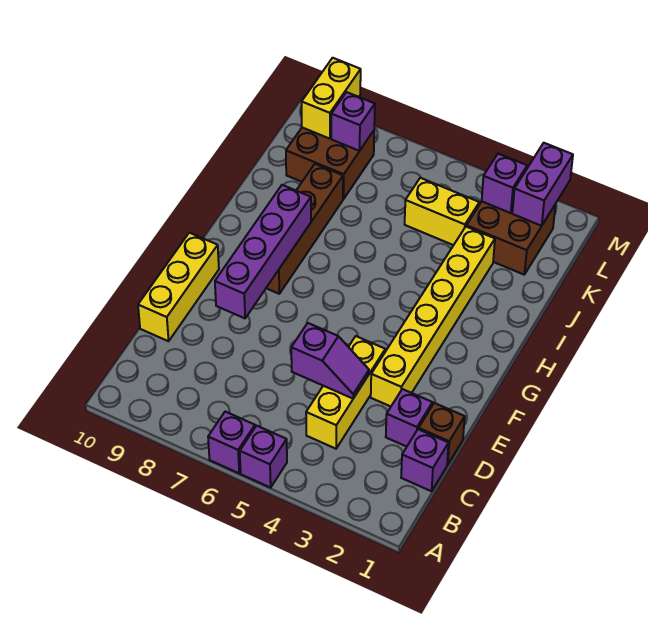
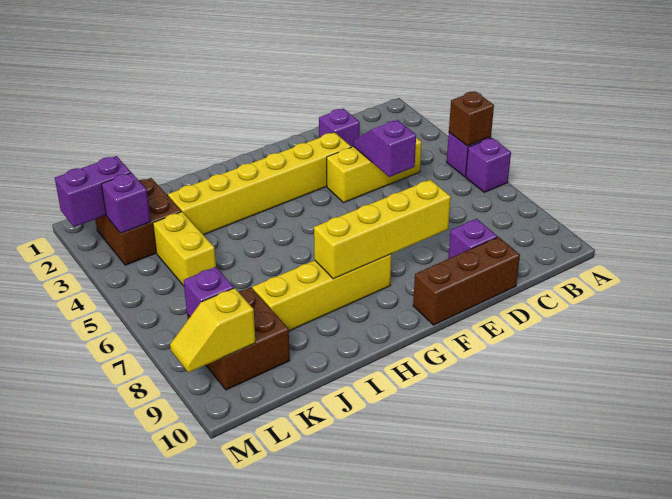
purple 1x1 brick [401,429,448,491] -> purple 1x1 brick moved to [448,219,497,259]
brown 1x1 brick [419,403,465,465] -> brown 1x1 brick moved to [449,91,494,146]
yellow 1x3 brick [138,233,219,341] -> brown 1x3 brick [413,237,520,325]
purple 1x4 brick [215,185,311,318] -> yellow 1x4 brick [314,180,451,279]
brown 1x4 brick [267,164,343,294] -> yellow 1x4 brick [253,254,391,331]
yellow 1x2 brick [302,58,361,139] -> yellow 1x2 slope [170,288,255,373]

